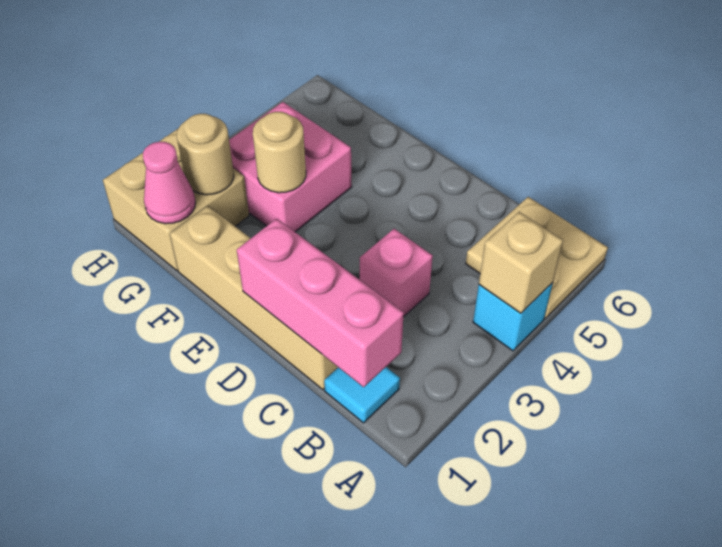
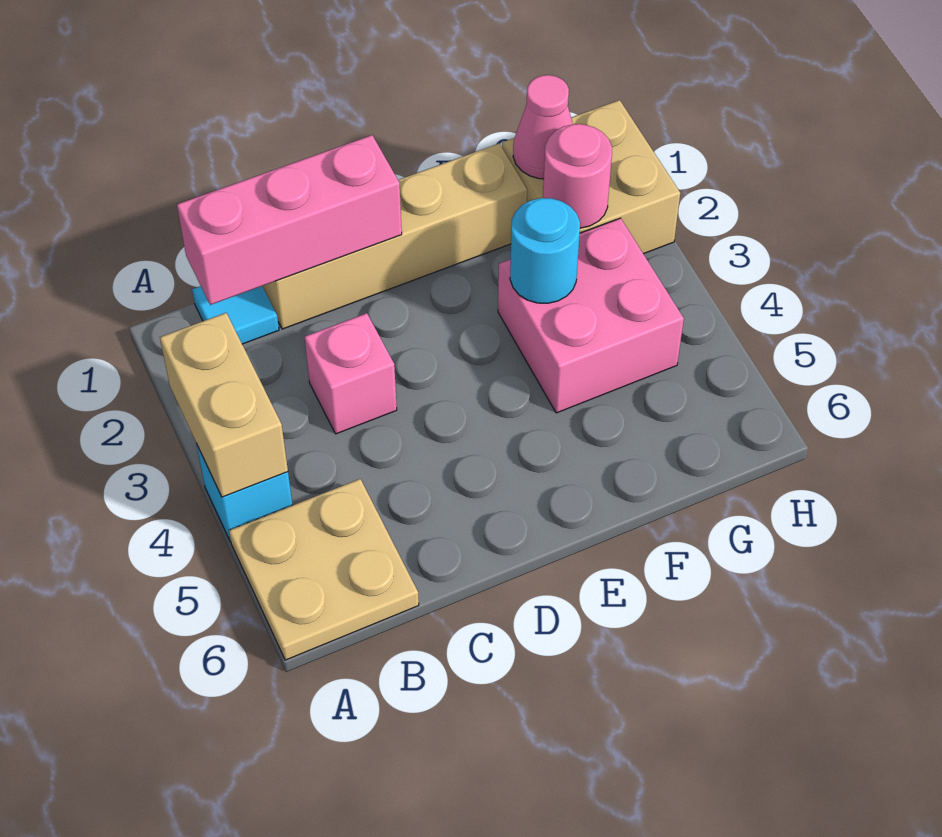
tan 1x1 brick [479,212,563,313] -> tan 1x2 brick [160,313,288,497]
tan 1x1 round brick [253,112,306,193] -> cyan 1x1 round brick [510,198,580,303]
tan 1x1 round brick [177,114,234,195] -> pink 1x1 round brick [543,124,612,228]

